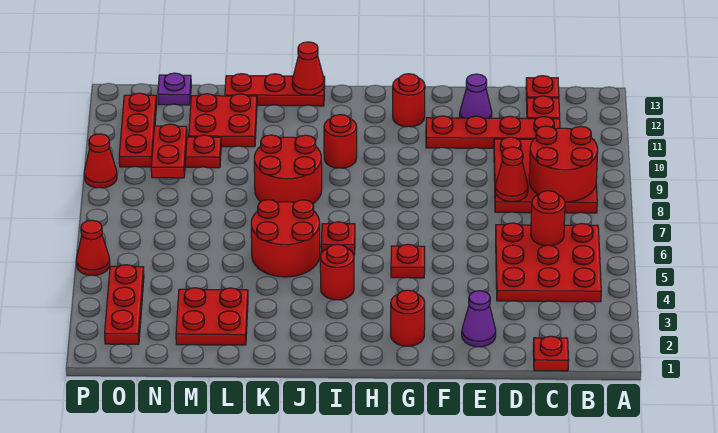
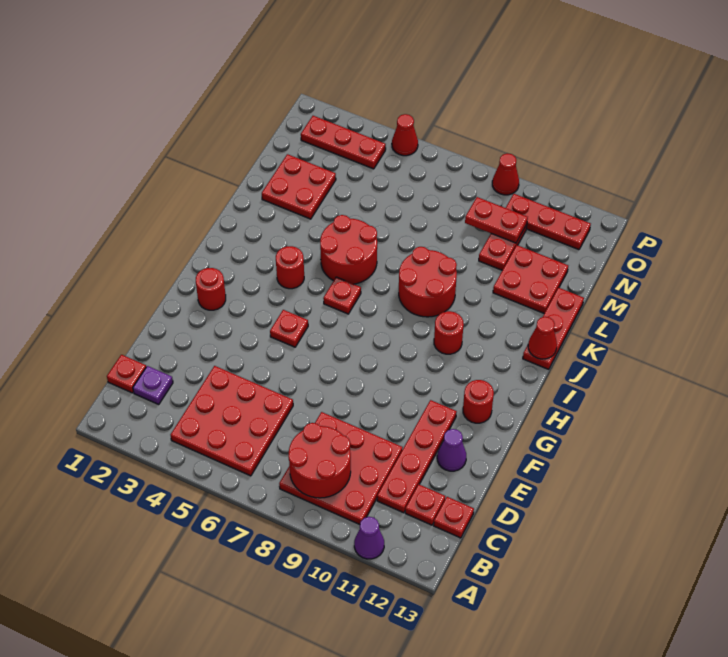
red 1x1 round brick [531,191,565,246] -> none
red 1x1 cone [495,147,528,202] -> none
purple 1x1 cone [462,291,496,347] -> purple 1x1 cone moved to [354,517,384,559]
purple 1x1 plate [158,73,191,105] -> purple 1x1 plate moved to [133,366,173,404]

